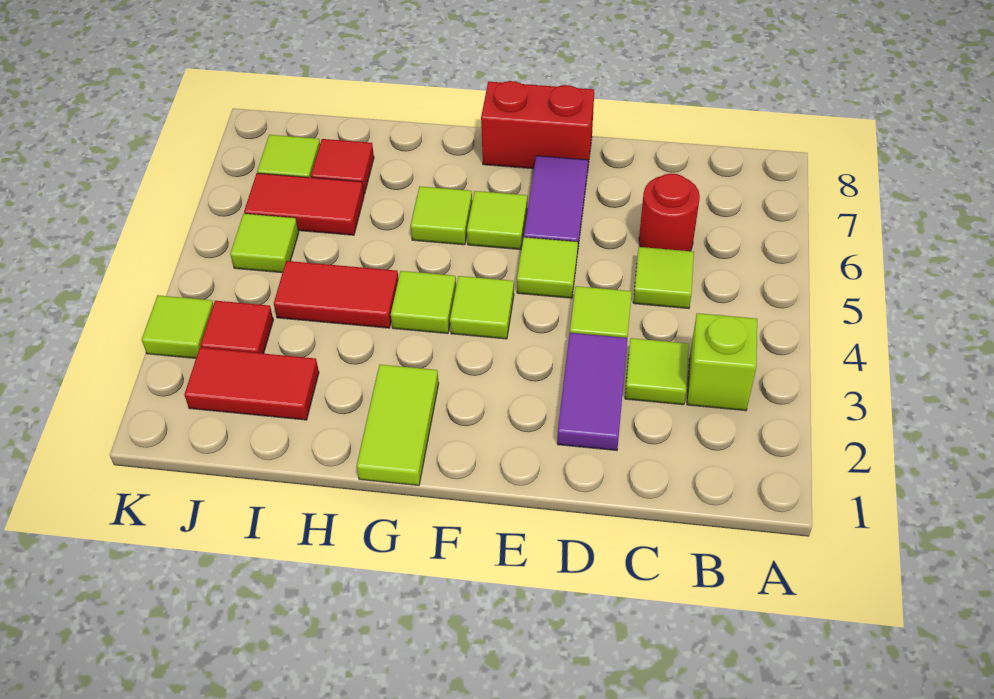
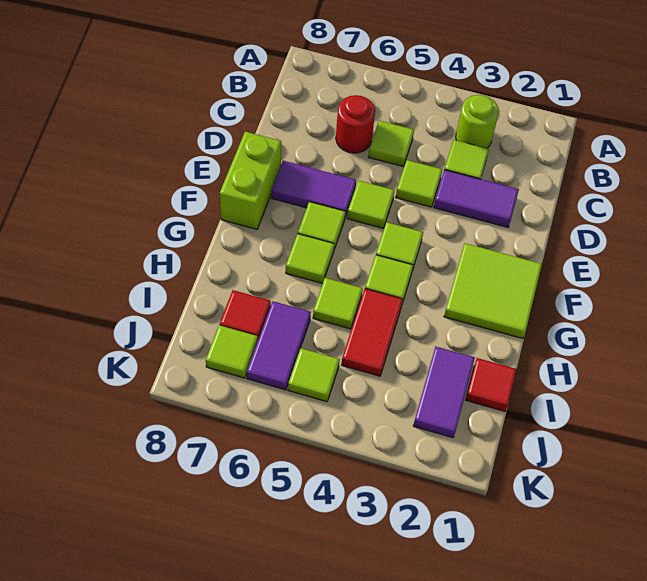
lime 1x1 brick [687,313,757,411] -> lime 1x1 round brick [456,95,499,148]
red 1x2 brick [481,81,594,173] -> lime 1x2 brick [220,132,281,229]
lime 1x2 tile [357,365,439,485] -> lime 2x2 tile [444,243,542,339]
red 1x2 tile [184,348,319,420] -> purple 1x2 tile [413,347,475,438]
red 1x2 tile [244,173,364,235] -> purple 1x2 tile [247,301,311,390]
red 1x1 tile [201,301,273,354] -> red 1x1 tile moved to [466,358,517,411]
lime 1x1 tile [142,295,213,358] -> lime 1x1 tile moved to [313,278,363,329]

